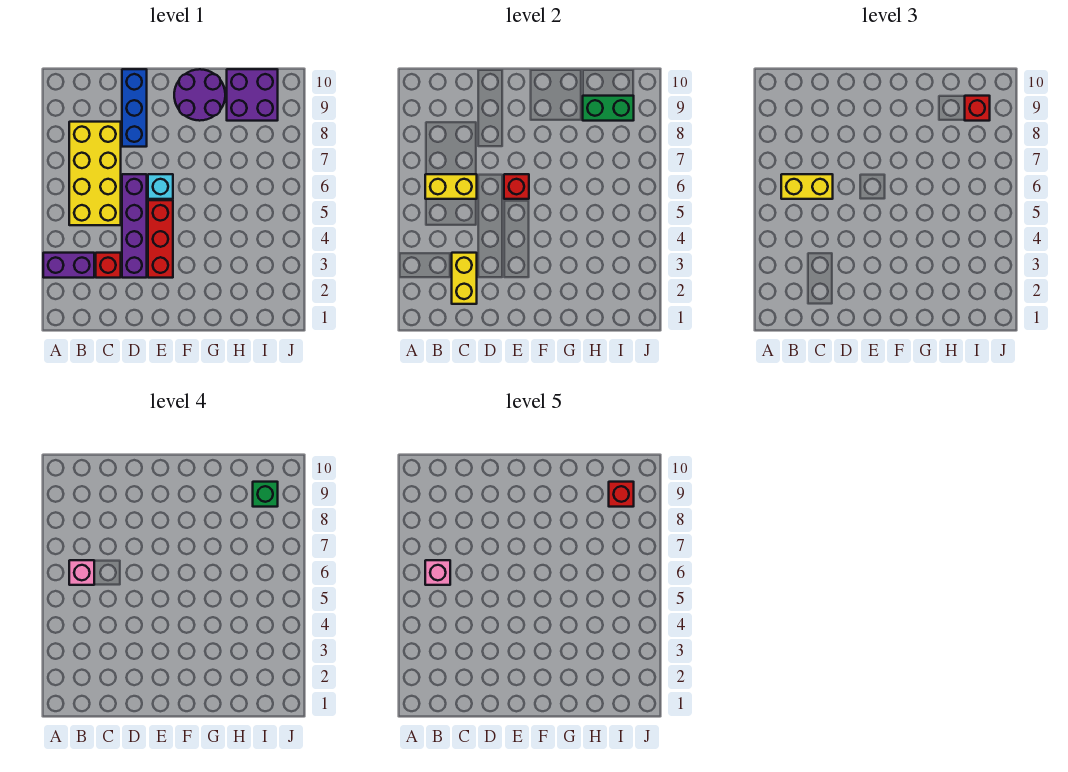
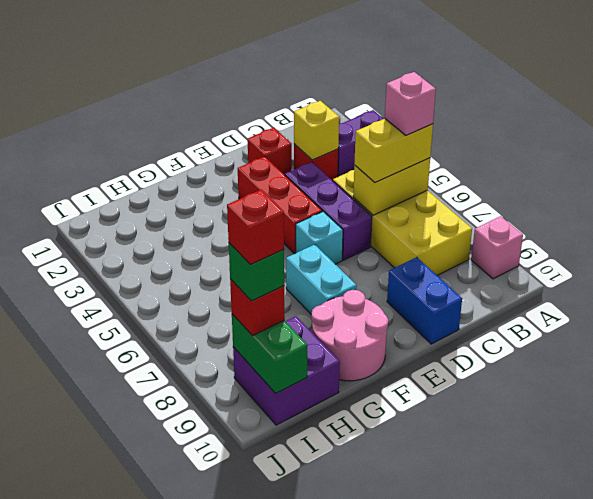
pink 1x1 brick [425,560,450,585] -> pink 1x1 brick moved to [471,216,523,279]
yellow 1x2 brick [452,253,477,304] -> yellow 1x1 brick [294,101,339,160]
purple 1x4 brick [122,174,147,278] -> purple 1x3 brick [285,162,372,260]
blue 1x3 brick [122,69,147,147] -> blue 1x2 brick [387,257,462,344]
red 1x1 brick [504,174,529,199] -> red 1x1 brick moved to [248,128,292,175]
none -> cyan 1x2 brick [286,245,357,314]
purple 2x2 round brick [174,69,225,121] -> pink 2x2 round brick [311,290,388,381]
green 1x2 brick [583,96,634,121] -> green 1x2 brick turned to [232,314,307,393]

